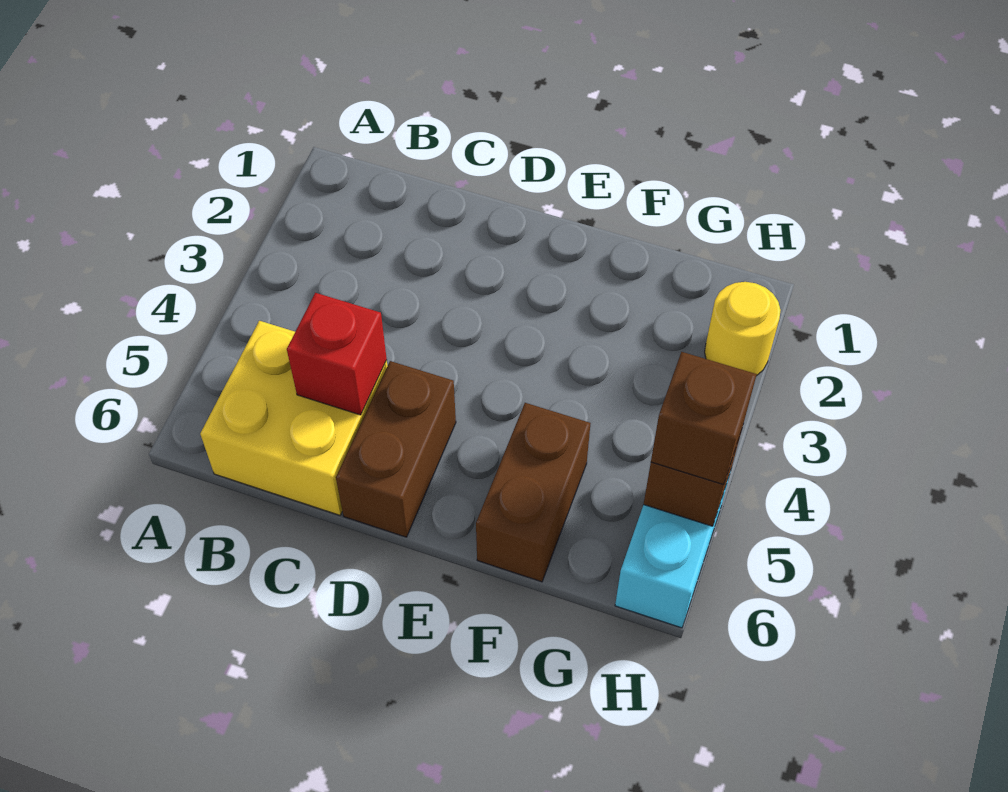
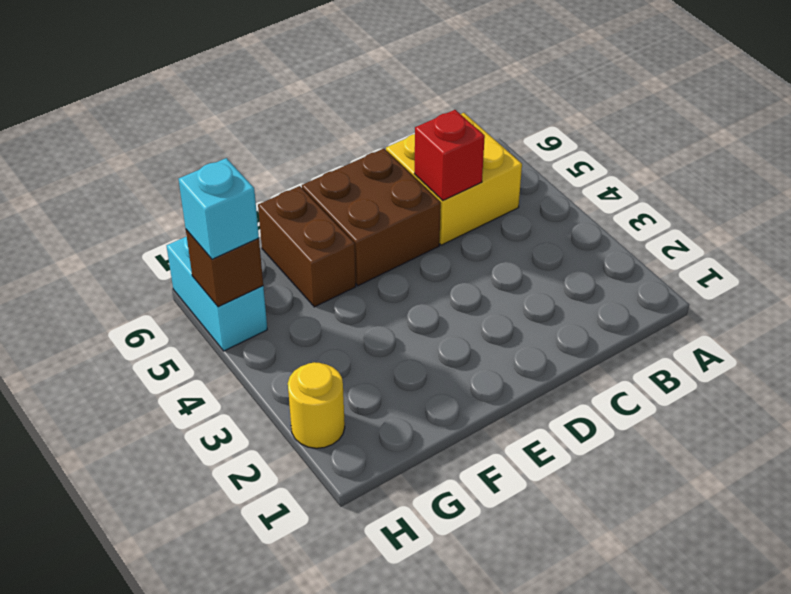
brown 1x2 brick [336,361,456,537] -> brown 2x2 brick [302,149,441,286]
brown 1x1 brick [651,352,757,485] -> cyan 1x1 brick [179,158,259,259]

